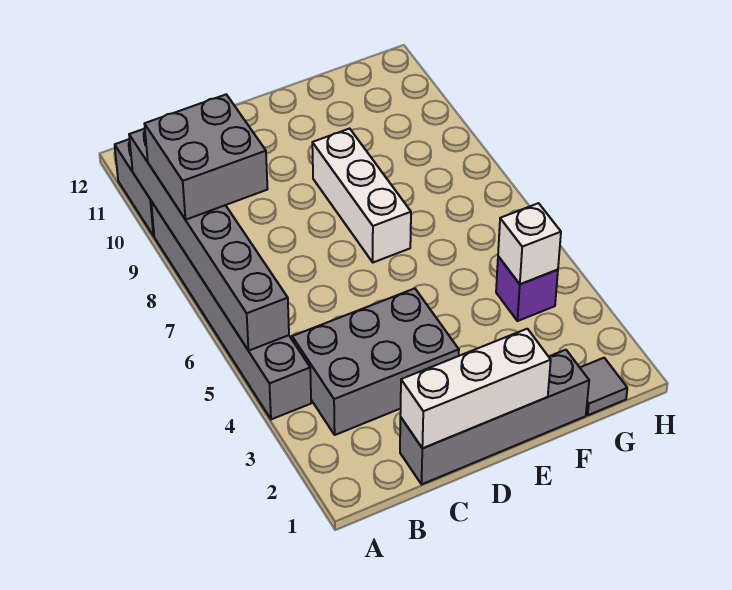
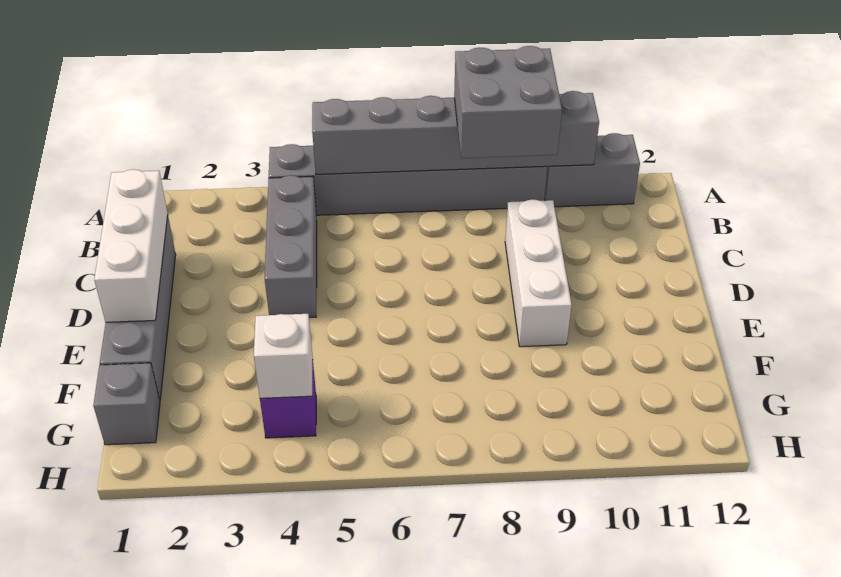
grey 2x3 brick [292,289,459,435] -> grey 1x3 brick [265,175,317,317]
white 1x3 brick [312,129,411,262] -> white 1x3 brick turned to [505,199,572,347]
grey 1x1 tile [580,358,627,415] -> grey 1x1 brick [93,363,160,445]

